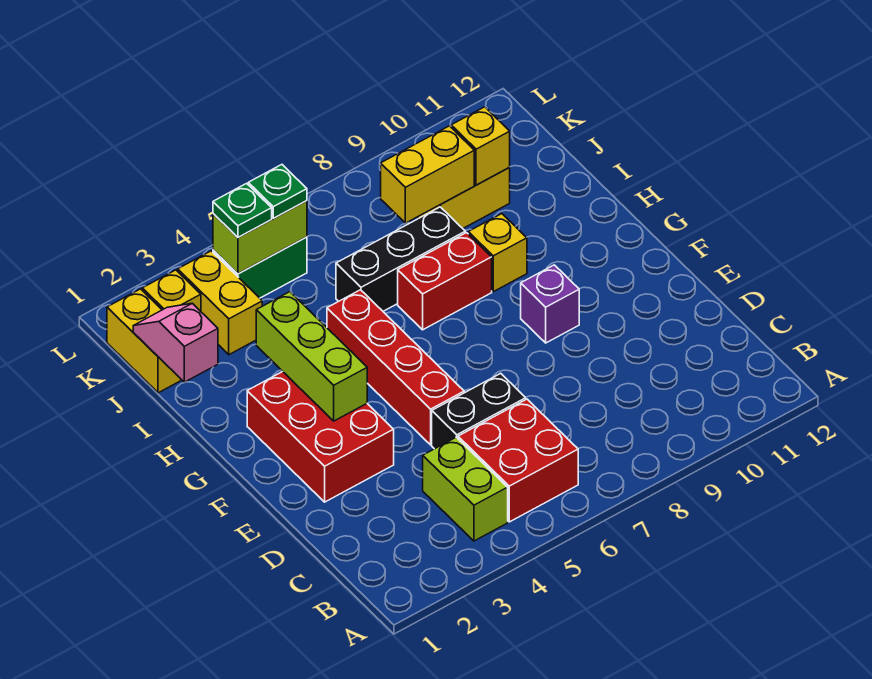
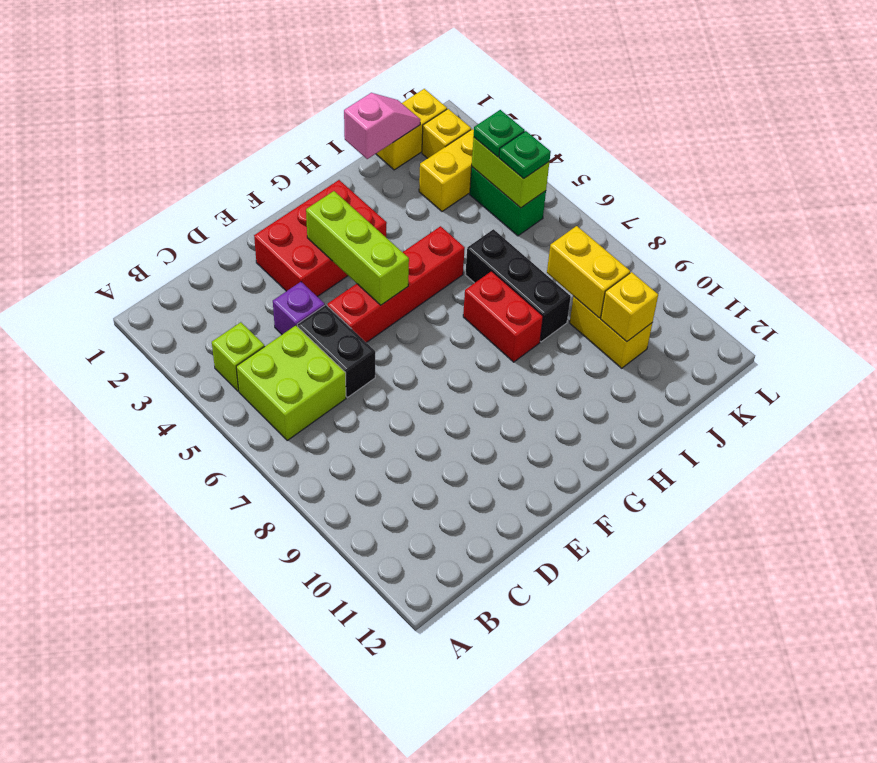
lime 1x2 brick [423,437,508,541] -> lime 1x1 brick [212,322,265,391]
red 2x2 brick [458,399,578,522] -> lime 2x2 brick [236,326,346,440]
lime 1x3 brick [256,292,367,421] -> lime 1x3 brick turned to [306,191,409,305]
purple 1x1 brick [521,265,579,343] -> purple 1x1 brick moved to [273,282,325,334]
yellow 1x1 brick [468,214,527,292] -> none

